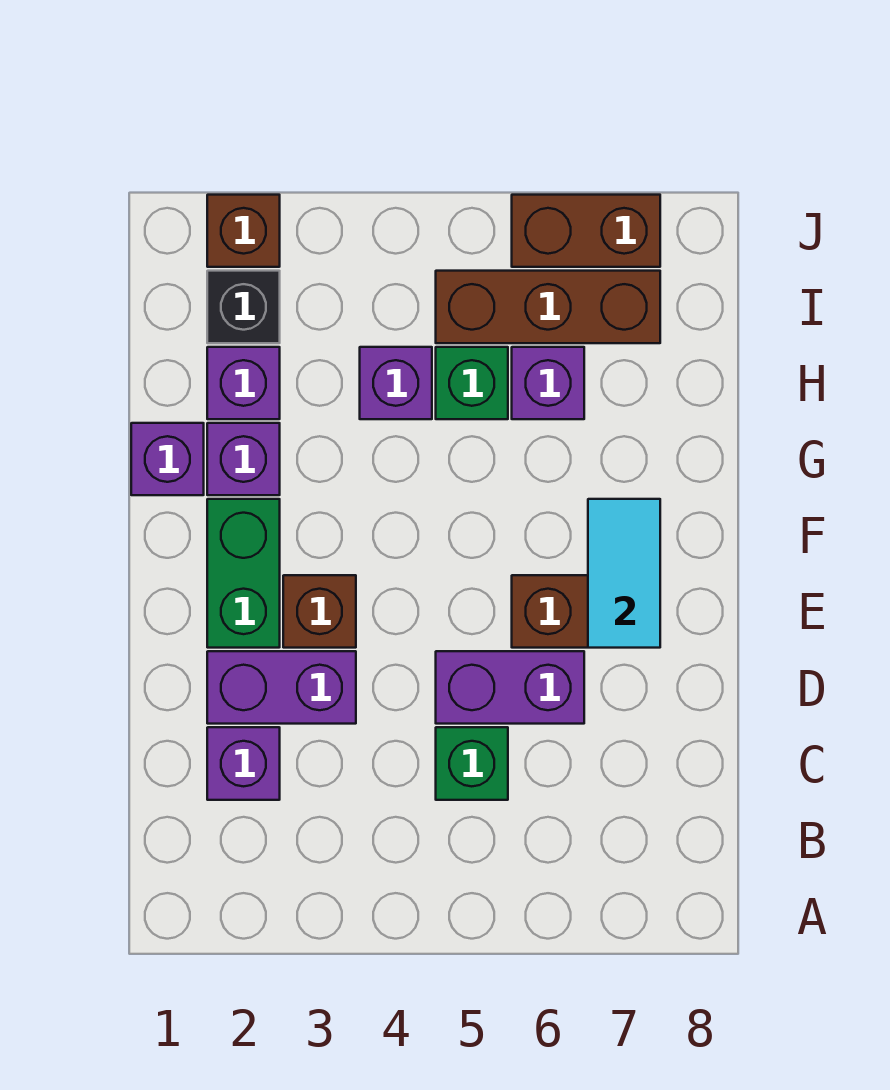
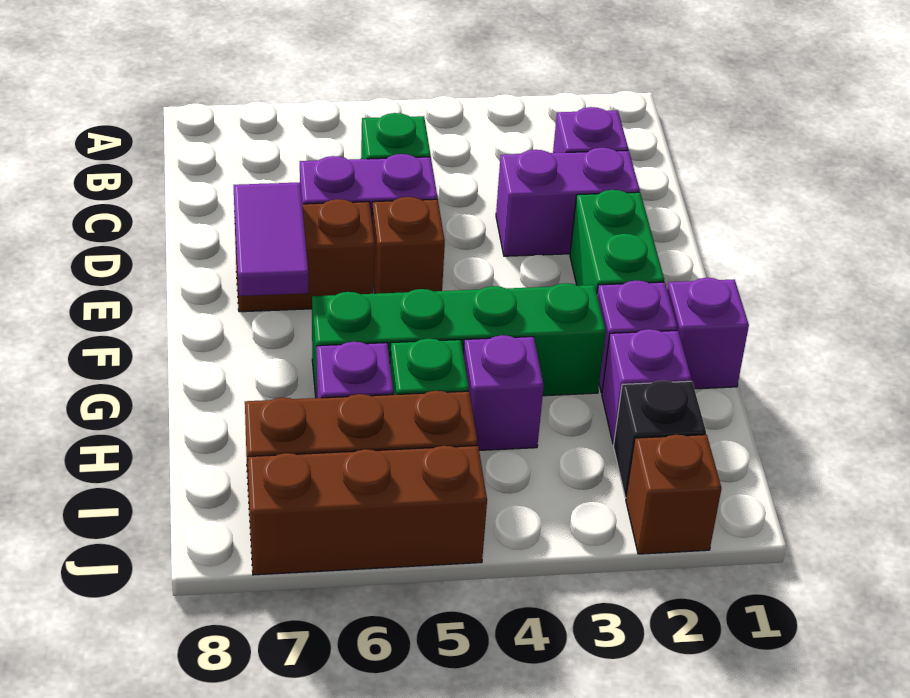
brown 1x1 brick [283,575,356,648] -> brown 1x1 brick moved to [372,197,445,294]
cyan 1x2 tile [588,499,660,648] -> purple 1x2 tile [234,182,308,296]
none -> green 1x4 brick [312,283,606,398]
brown 1x2 brick [512,195,660,267] -> brown 1x3 brick [248,446,487,575]

